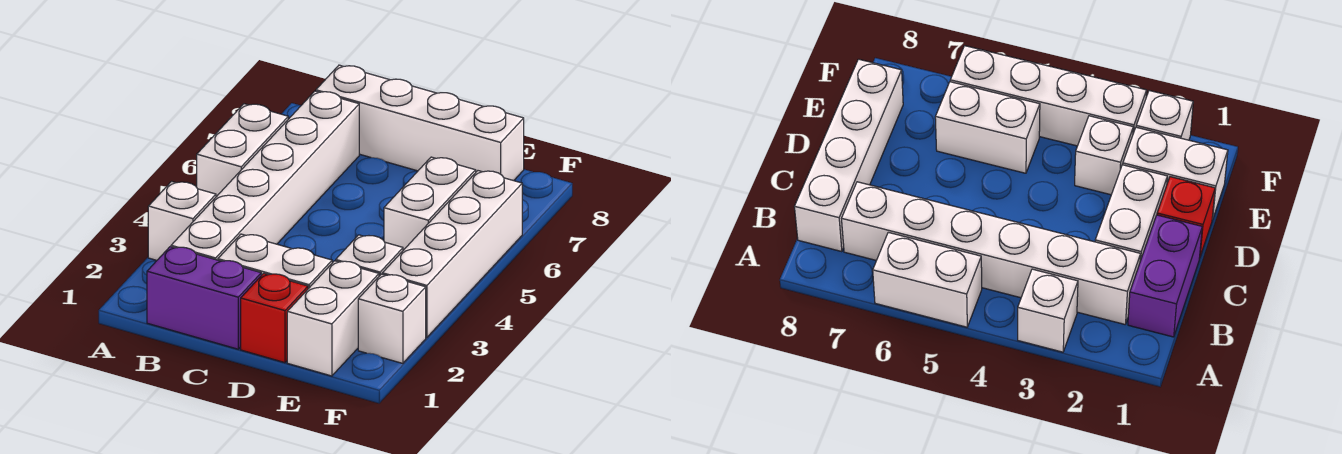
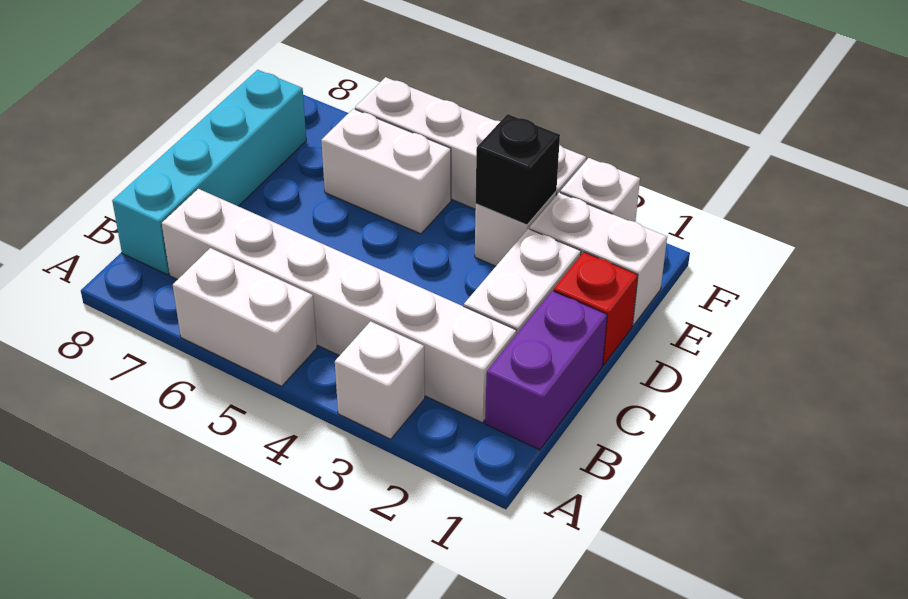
white 1x4 brick [316,65,524,181] -> cyan 1x4 brick [112,70,306,275]
none -> black 1x1 brick [476,114,560,225]

